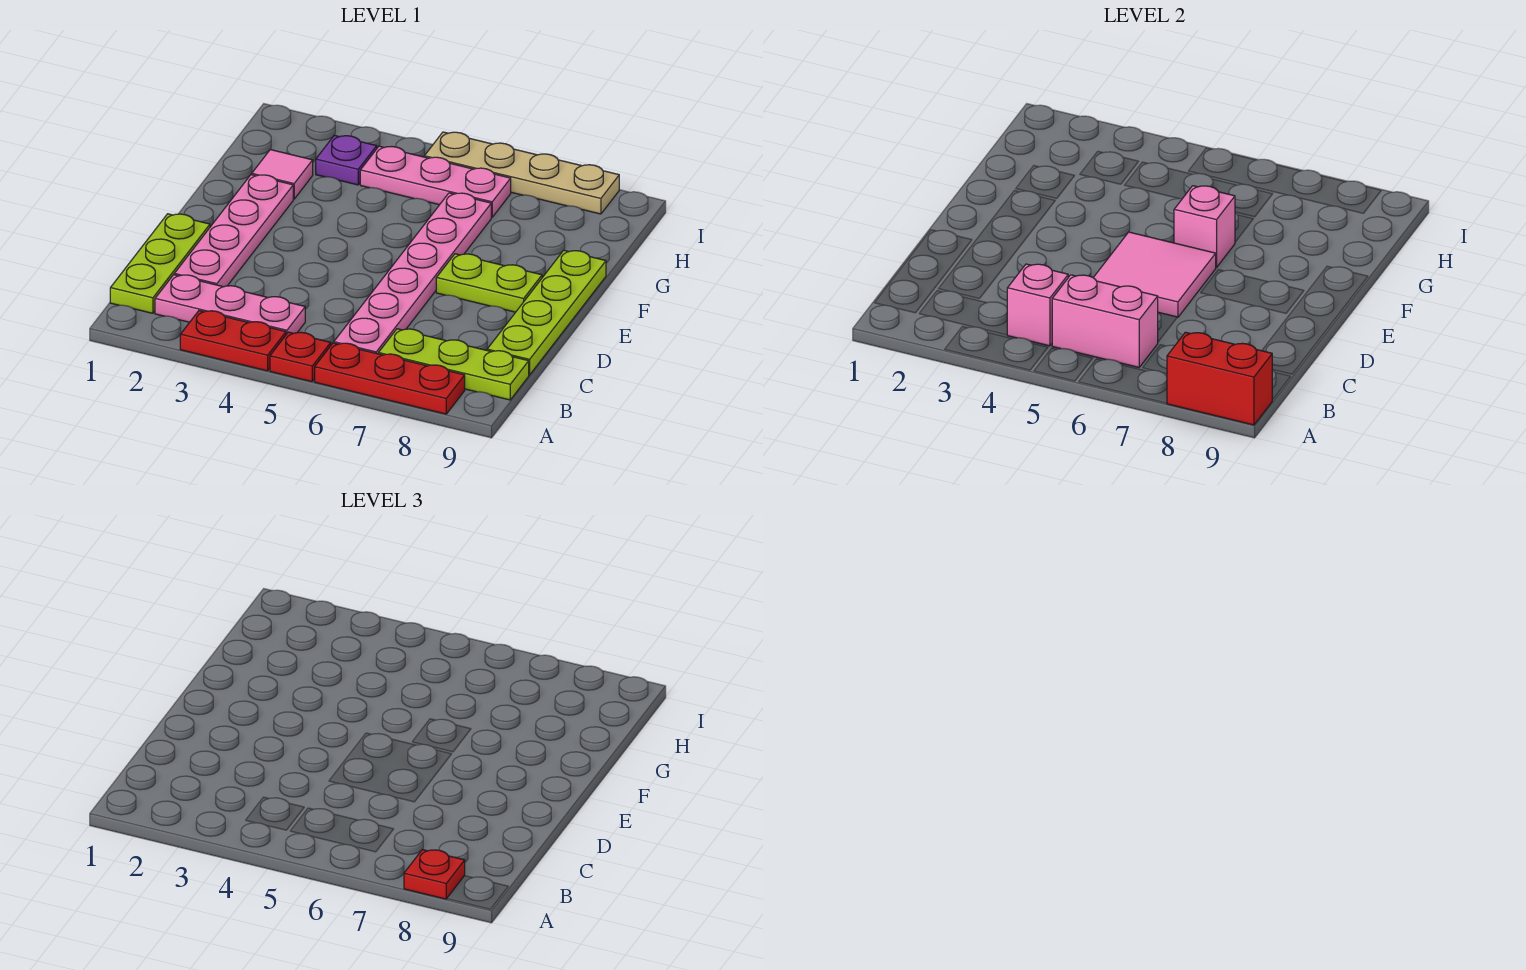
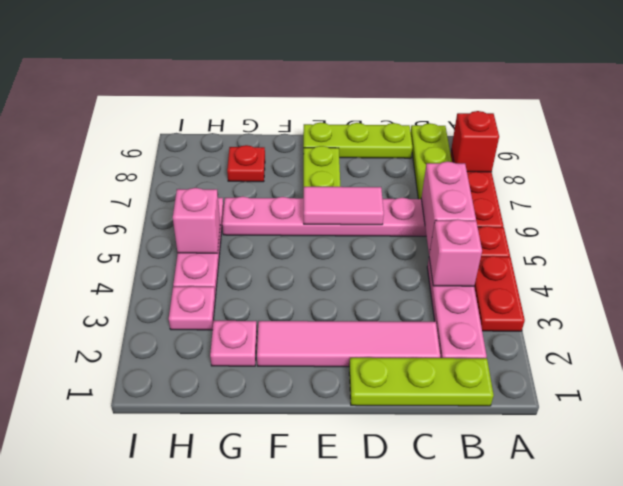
red 1x2 brick [1167,332,1273,425] -> red 1x1 brick [451,111,499,172]
red 1x1 plate [404,850,465,899] -> red 1x1 plate moved to [227,145,265,182]
pink 1x4 plate [174,175,293,287] -> pink 1x4 tile [257,321,440,367]
lime 1x4 plate [487,250,606,375] -> lime 1x3 plate [303,123,412,158]
pink 2x2 tile [1093,232,1216,317] -> pink 1x2 tile [304,187,384,225]
pink 1x1 brick [1174,186,1235,267] -> pink 1x1 brick moved to [173,188,220,253]
pink 1x1 tile [252,150,313,199] -> pink 1x1 plate [210,321,257,366]
purple 1x1 plate [316,135,377,185] -> pink 1x1 plate [169,286,216,330]
tan 1x4 plate [424,132,619,214] -> none

